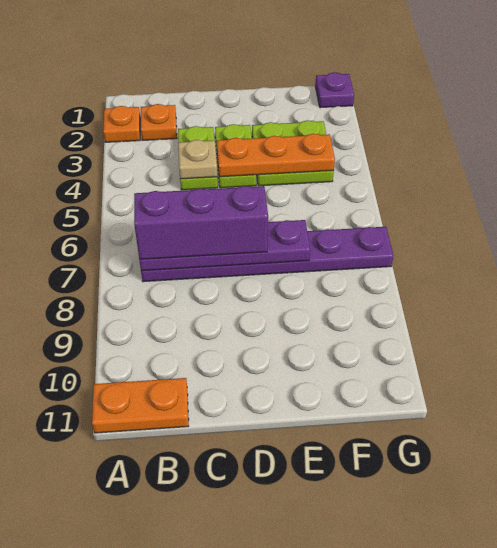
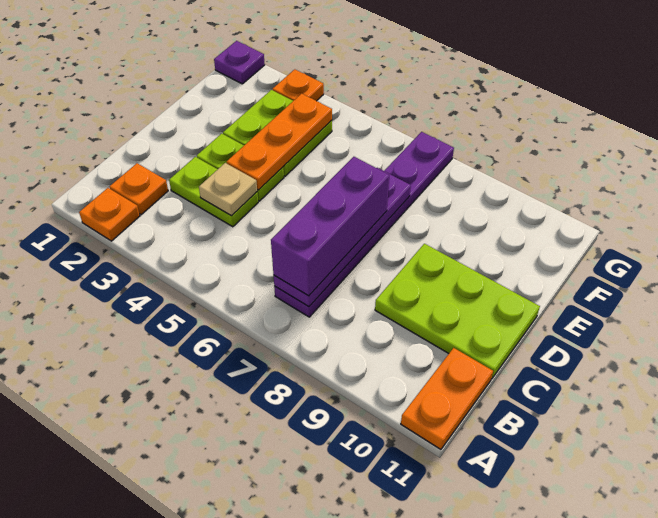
none -> lime 2x3 plate [375,244,540,379]
none -> orange 1x1 plate [273,69,324,101]

